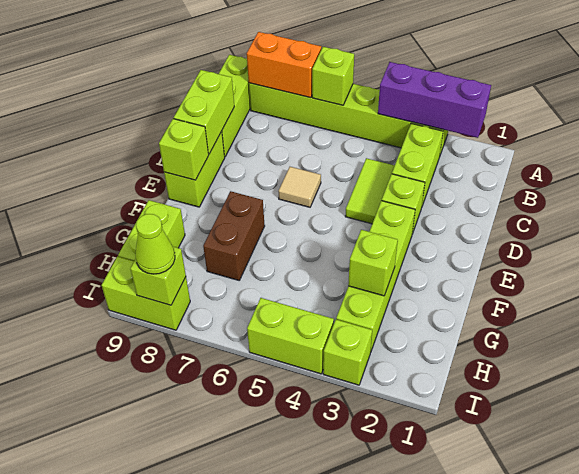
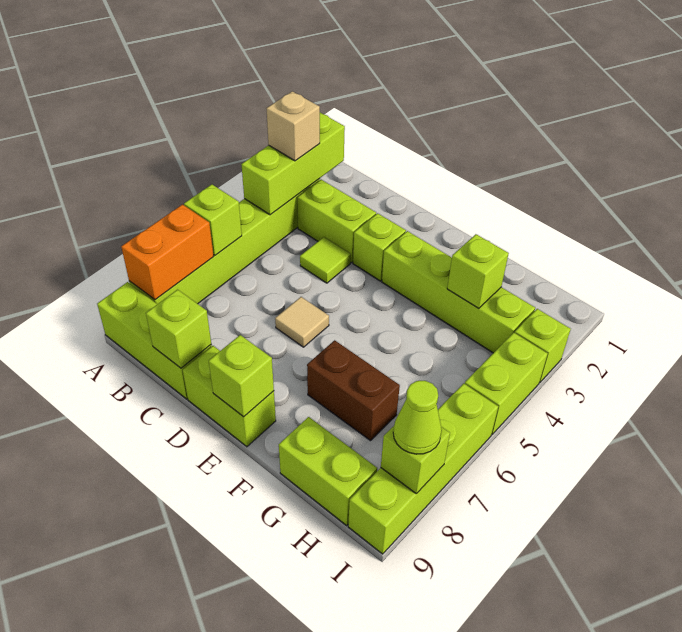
purple 1x3 brick [378,62,491,138] -> lime 1x3 brick [241,113,345,215]
none -> tan 1x1 brick [267,91,320,161]
lime 1x2 tile [345,158,395,224] -> lime 1x1 tile [300,237,351,283]
lime 1x2 brick [174,70,234,154] -> lime 1x1 brick [146,290,211,368]
lime 1x2 brick [102,257,190,330] -> lime 1x4 brick [348,383,498,554]

